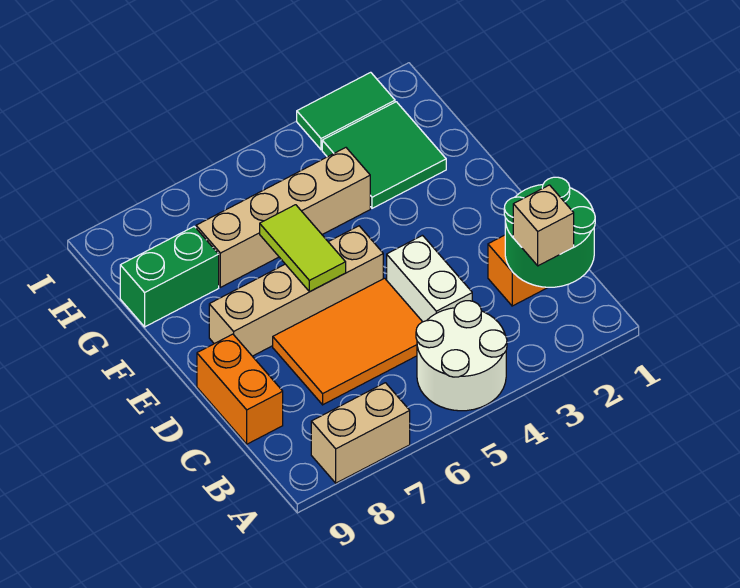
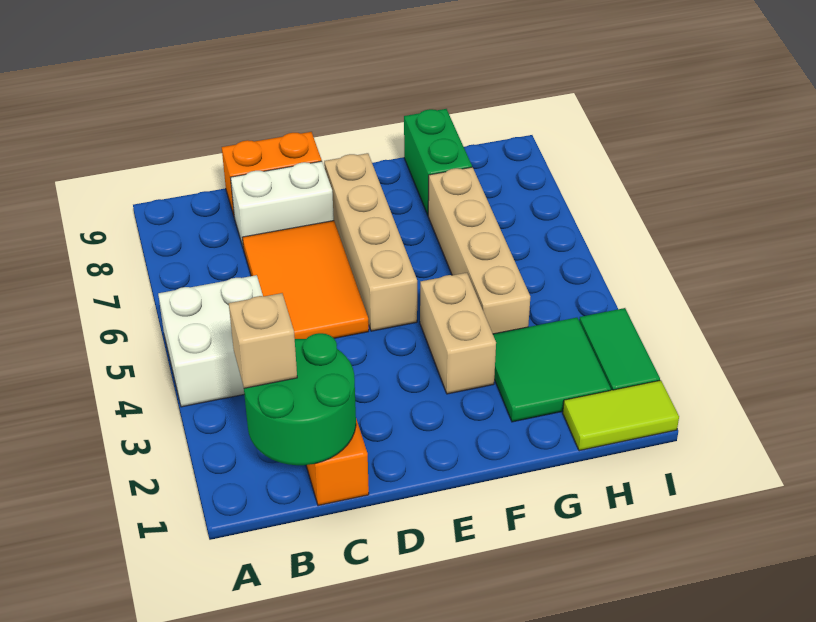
white 2x2 round brick [416,301,507,411] -> white 2x2 brick [158,275,263,407]
tan 1x2 brick [311,383,410,483] -> tan 1x2 brick moved to [420,273,496,394]
white 1x2 brick [387,235,472,322] -> white 1x2 brick moved to [230,161,334,246]
lime 1x2 tile [260,205,346,292] -> lime 1x2 tile moved to [563,380,679,451]

